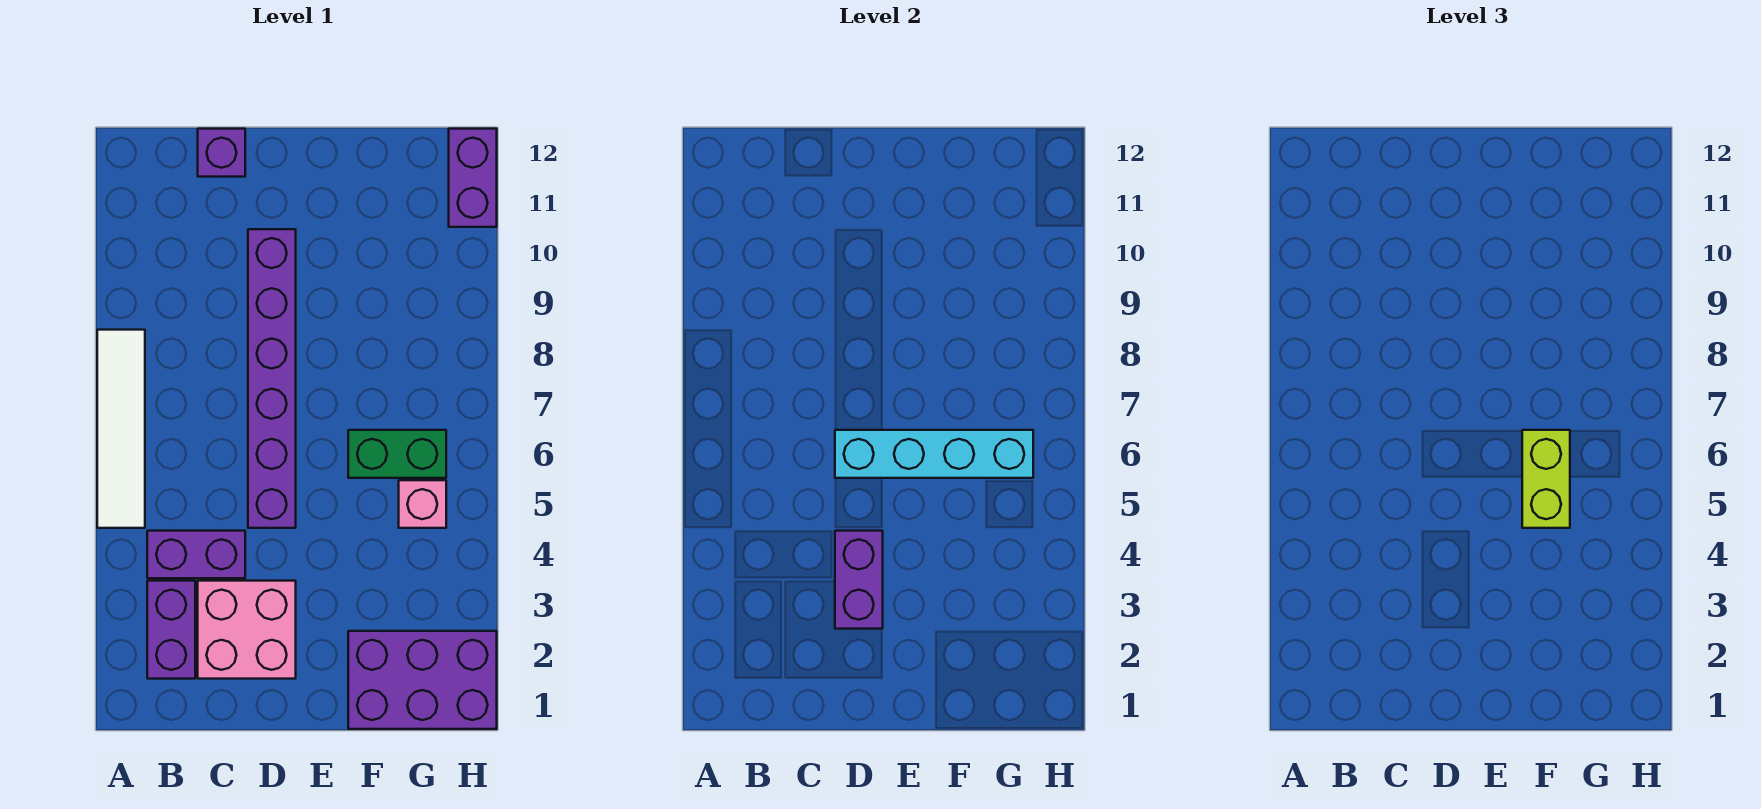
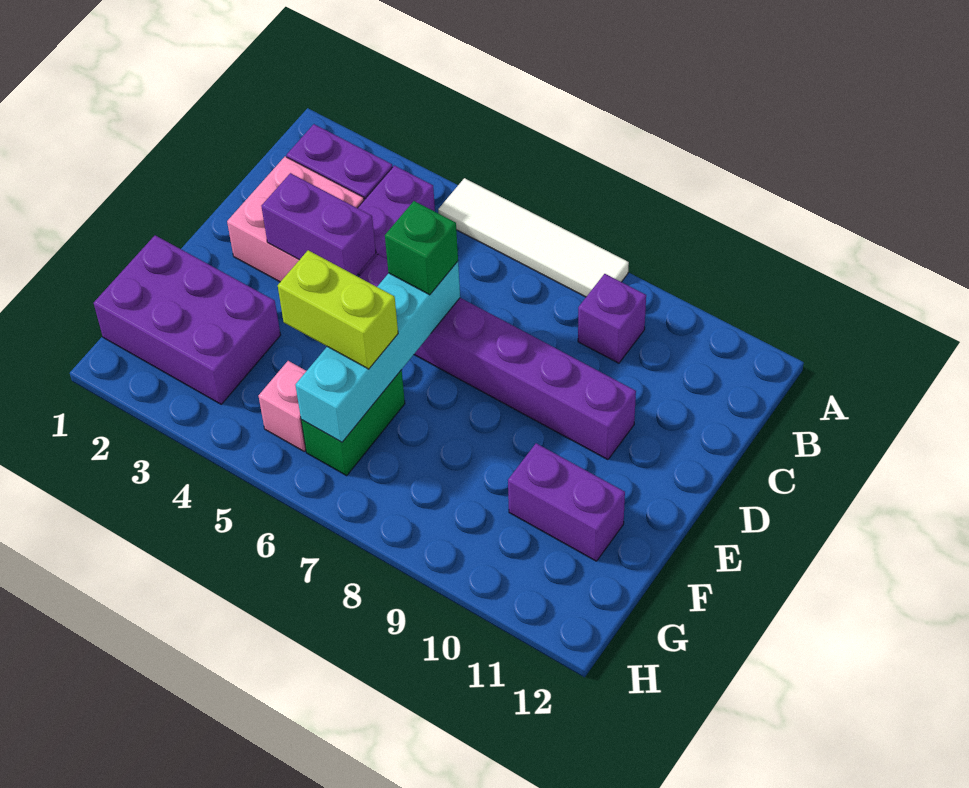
purple 1x1 brick [198,129,245,177] -> purple 1x1 brick moved to [578,274,646,363]
none -> green 1x1 brick [385,201,458,295]
purple 2x3 brick [348,631,497,729] -> purple 2x3 brick turned to [94,235,280,404]
purple 1x2 brick [449,129,497,227] -> purple 1x2 brick moved to [508,443,625,561]

